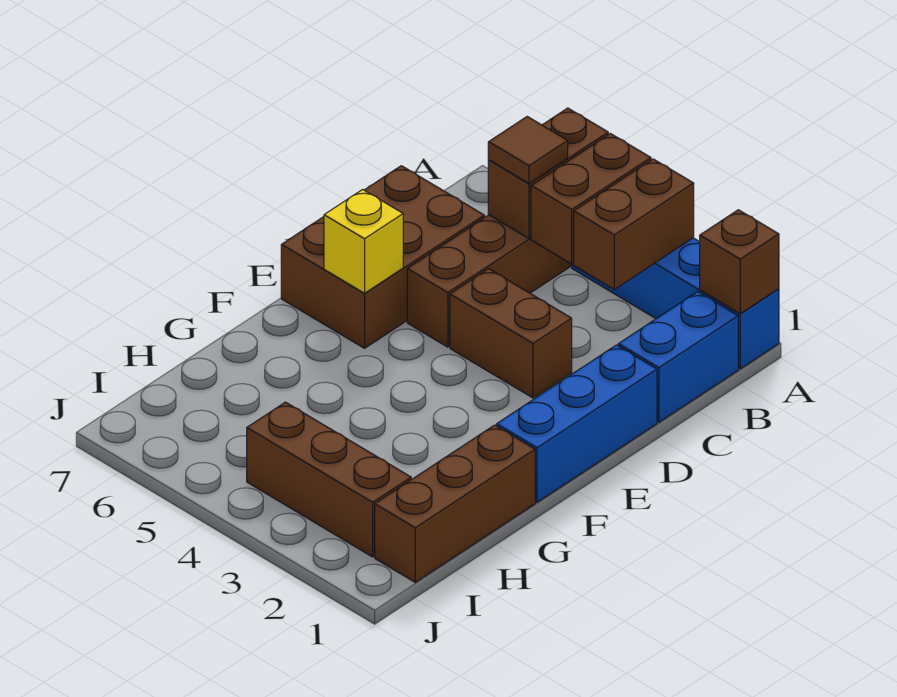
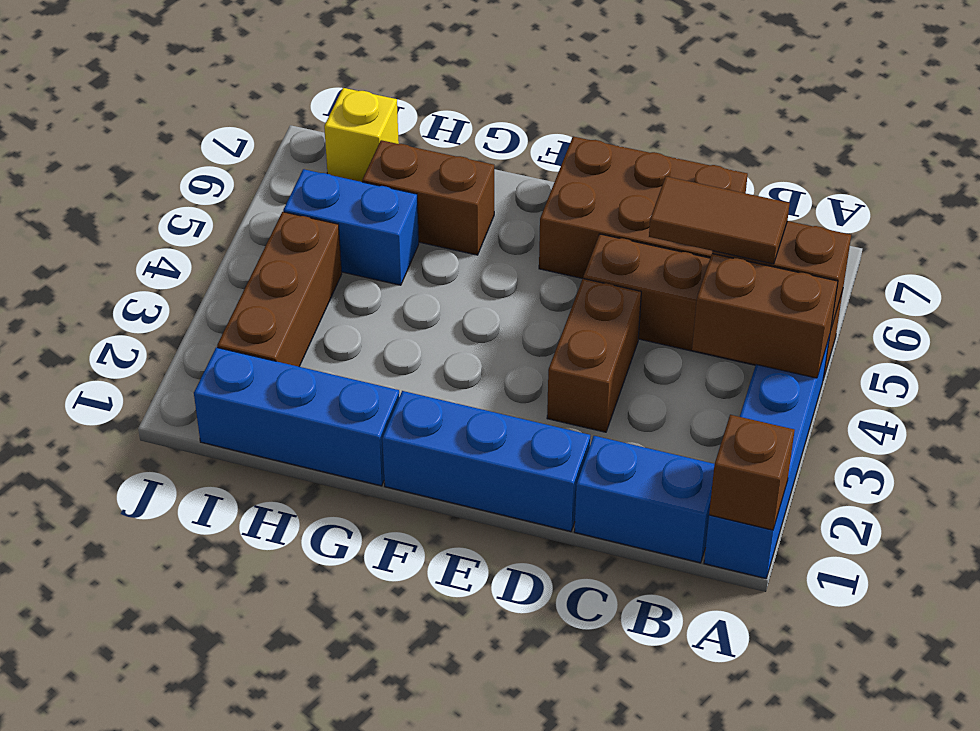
brown 1x2 brick [574,159,694,289] -> brown 1x2 brick moved to [362,140,494,255]
brown 1x1 tile [488,117,568,183] -> brown 1x2 tile [649,177,790,264]
yellow 1x1 brick [324,189,403,293] -> yellow 1x1 brick moved to [324,88,399,182]
brown 1x3 brick [375,425,535,582] -> blue 1x3 brick [194,347,399,486]
none -> blue 1x2 brick [283,169,419,285]

